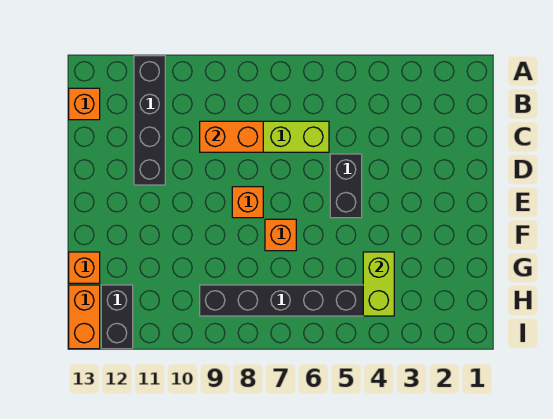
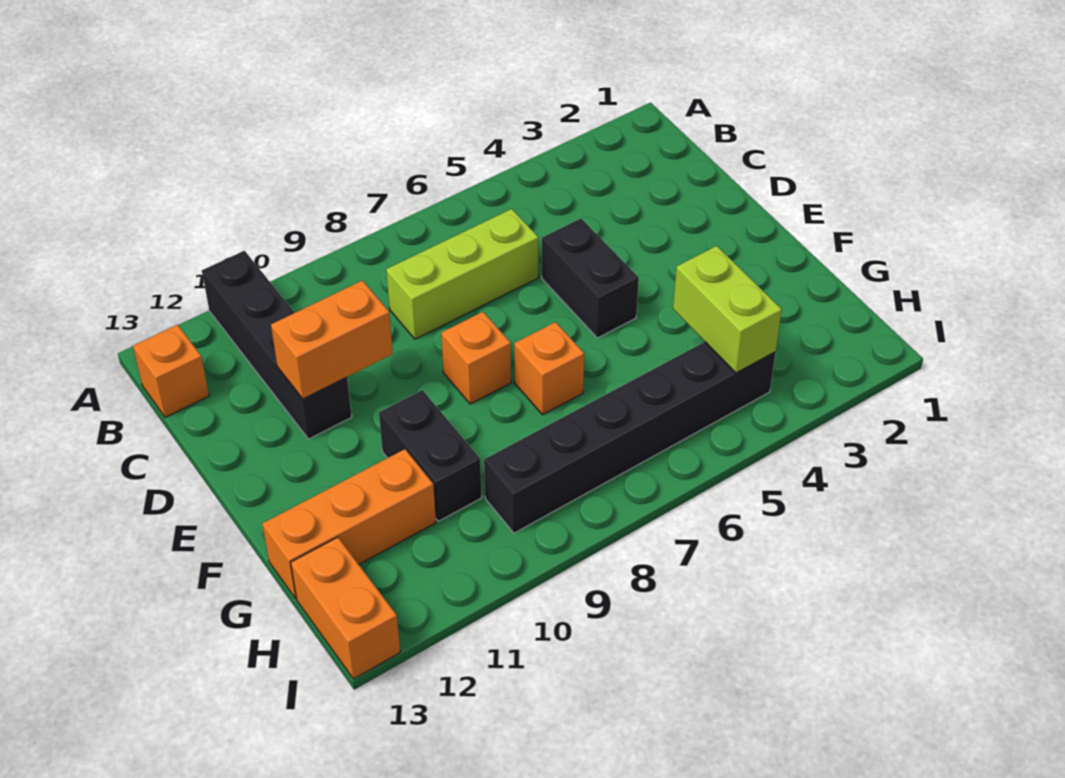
orange 1x2 brick [200,121,263,152] -> orange 1x2 brick moved to [271,281,393,399]
orange 1x1 brick [69,252,100,283] -> orange 1x3 brick [262,449,436,599]
black 1x2 brick [101,285,133,349] -> black 1x2 brick moved to [379,390,482,521]

